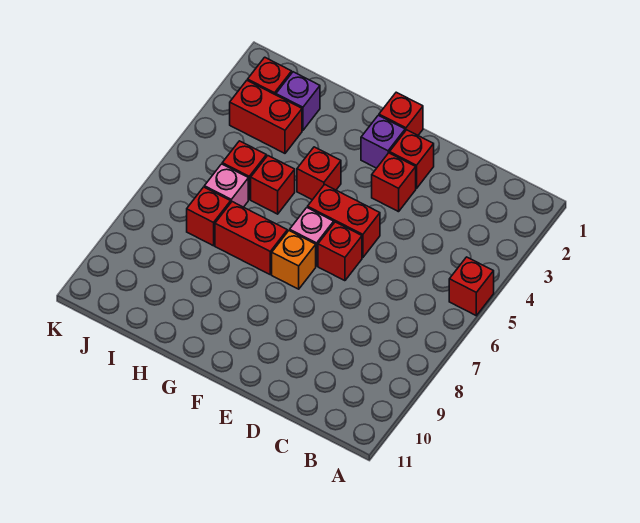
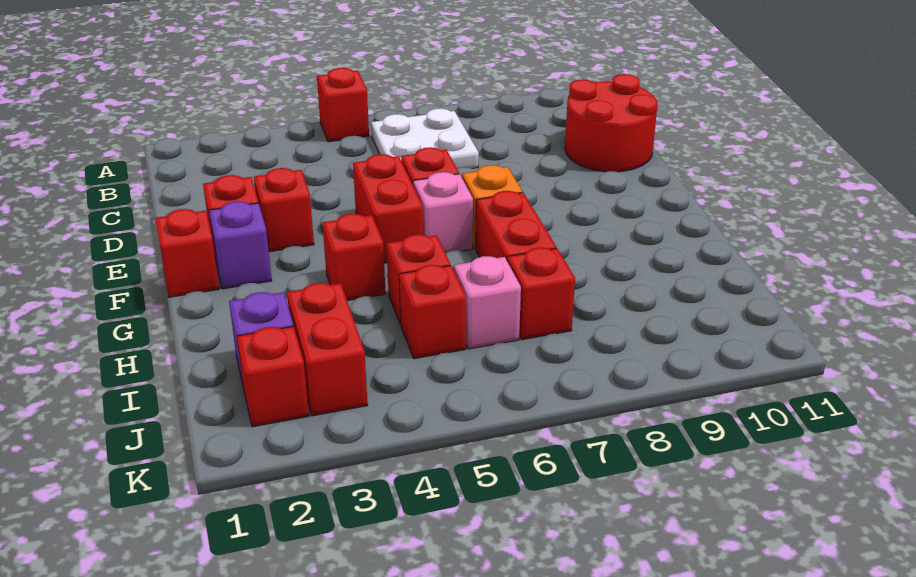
none -> white 2x2 plate [371,108,479,169]
none -> red 2x2 round brick [565,74,657,172]

